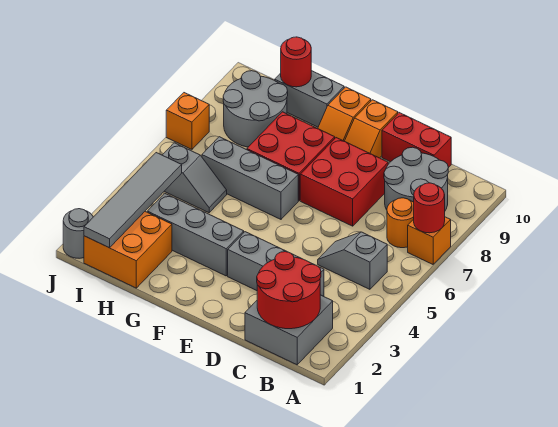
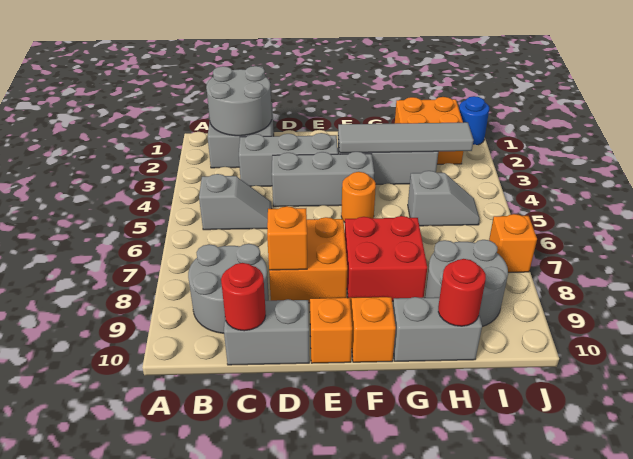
orange 1x1 brick [408,217,451,264] -> orange 1x1 brick moved to [267,206,307,270]
red 1x1 round brick [414,183,445,233] -> red 1x1 round brick moved to [221,263,266,331]
red 2x2 round brick [257,252,321,329] -> grey 2x2 round brick [206,66,272,136]
orange 1x1 round brick [387,198,414,248] -> orange 1x1 round brick moved to [341,172,376,222]
red 1x2 brick [382,113,451,168] -> grey 1x2 brick [224,299,309,365]
red 2x2 brick [300,138,388,226] -> orange 2x2 brick [269,217,347,303]
grey 1x3 brick [202,137,298,219] -> grey 1x3 brick moved to [272,152,374,207]
grey 1x2 slope [163,143,227,213] -> grey 1x2 slope turned to [408,171,480,226]
grey 1x4 tile [84,153,182,248] -> grey 1x4 tile turned to [338,122,474,153]
grey 1x1 round brick [63,209,93,258] -> blue 1x1 round brick [459,96,489,145]

